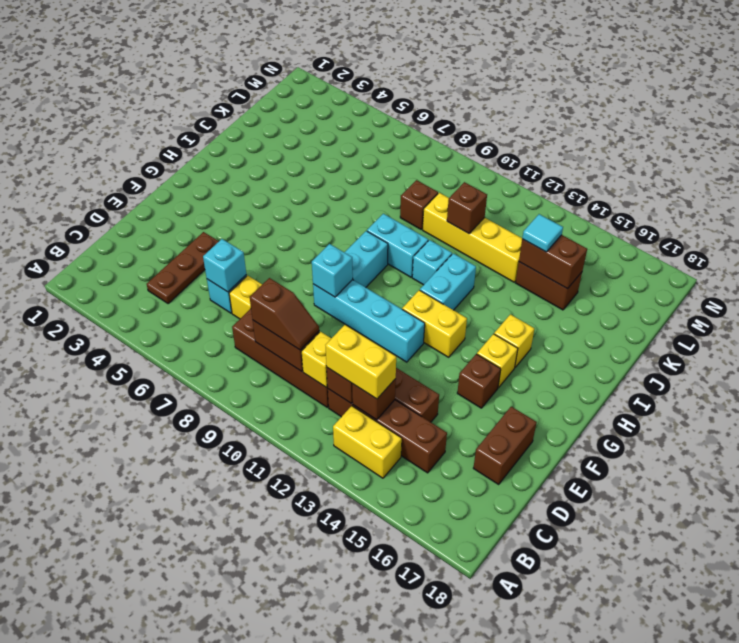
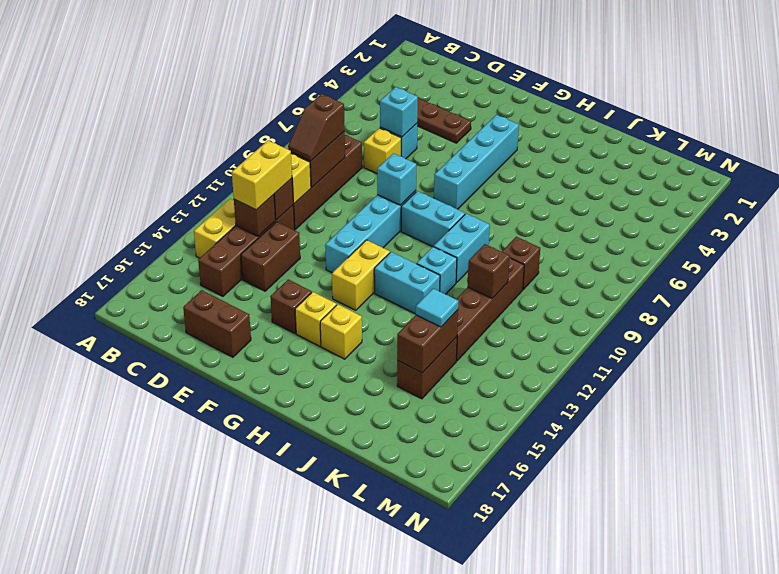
none -> cyan 1x4 brick [434,115,519,209]
yellow 1x4 brick [423,193,522,282] -> brown 1x4 brick [456,258,524,361]

